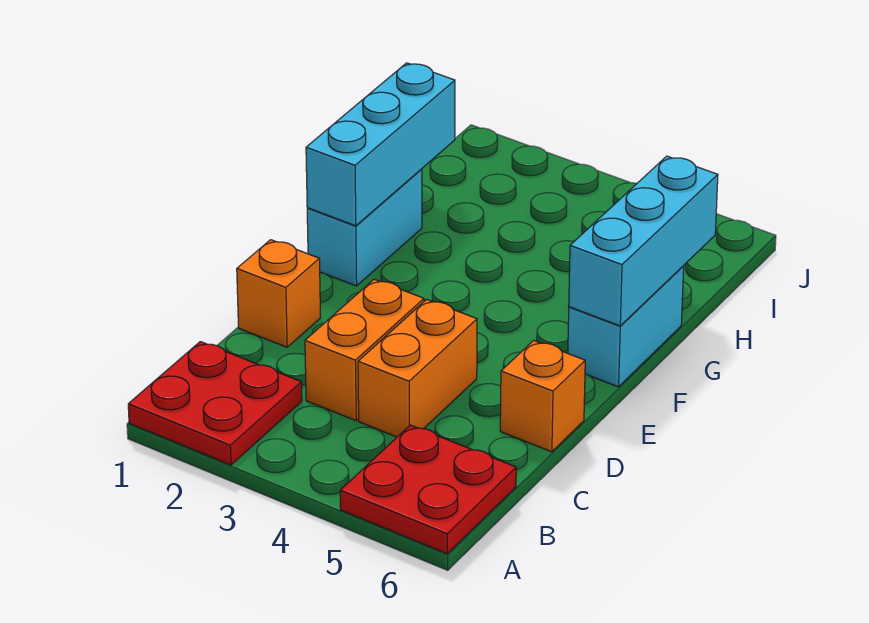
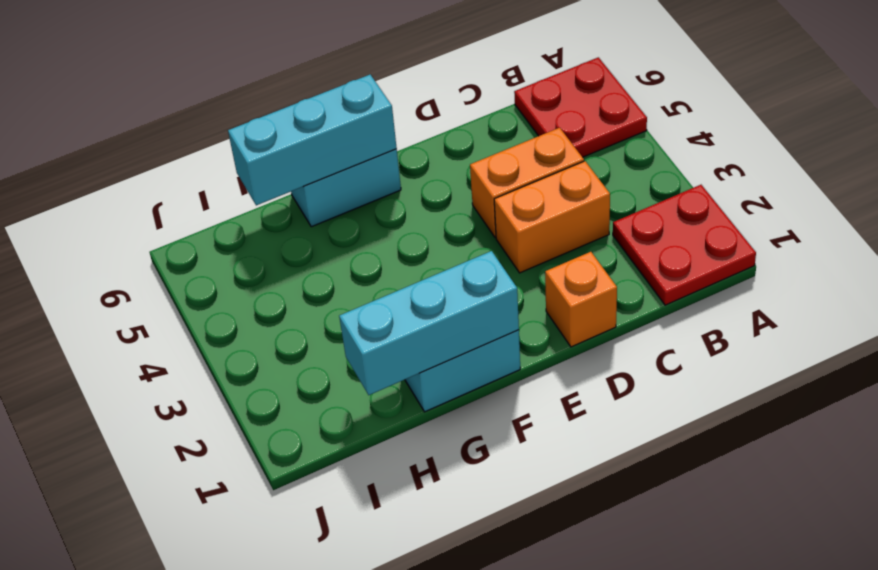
orange 1x1 brick [500,340,585,452] -> none

